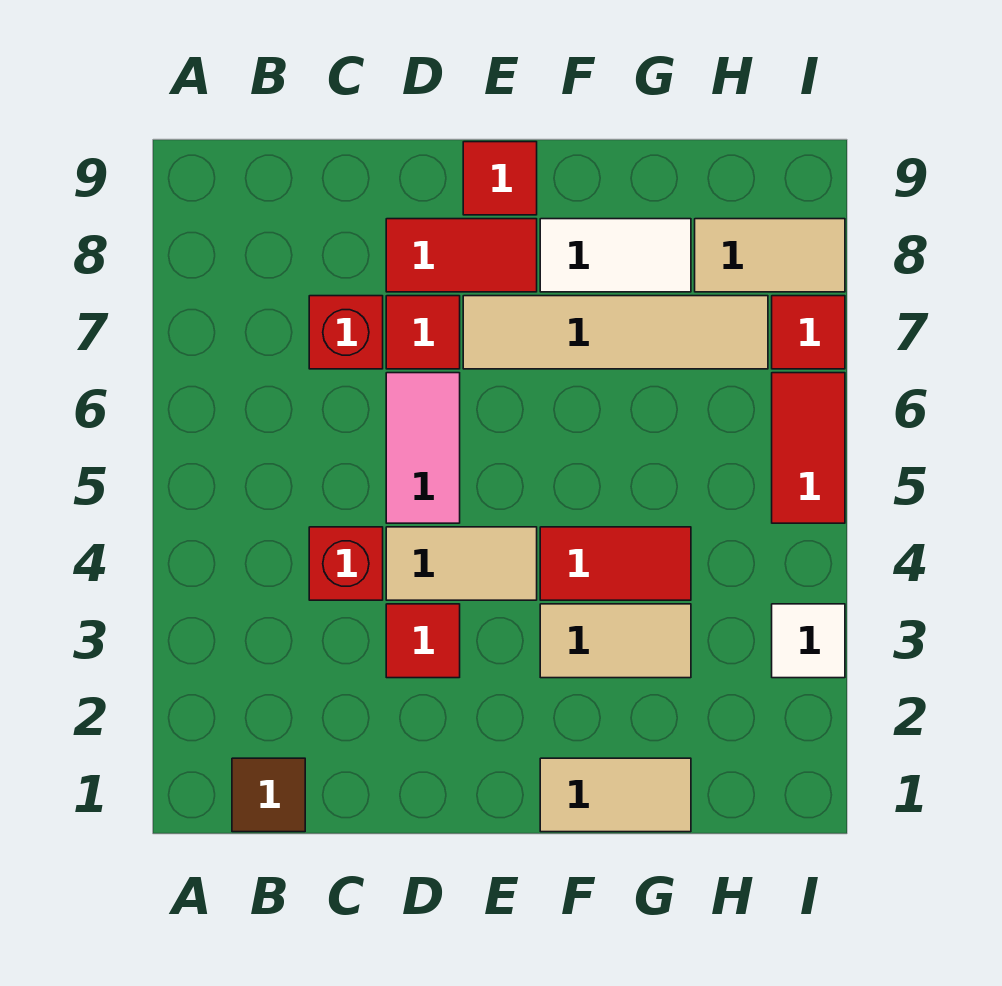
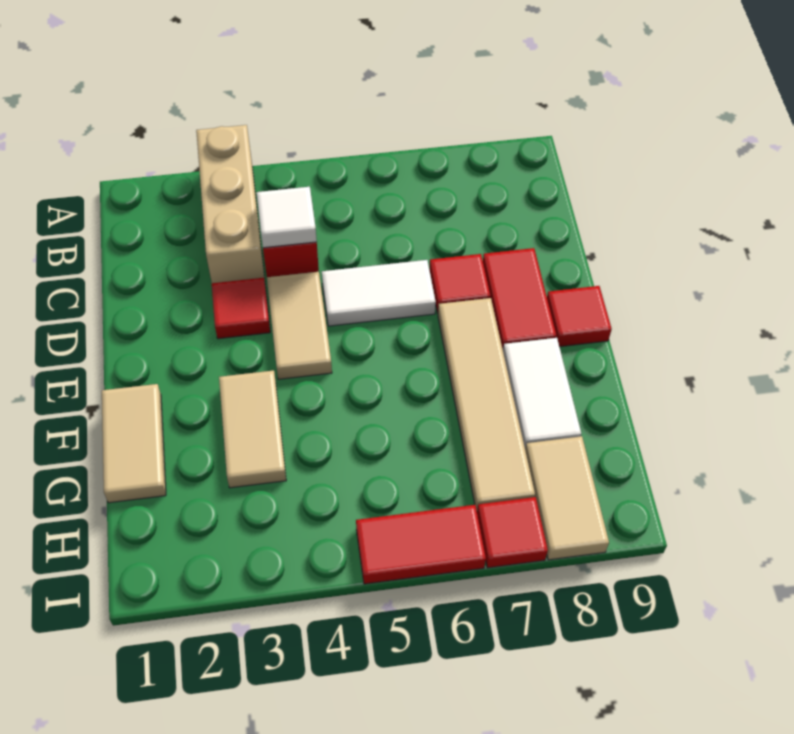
none -> tan 1x3 brick [196,125,265,283]
brown 1x1 tile [232,758,305,832] -> none
red 1x1 brick [309,296,383,369] -> none
pink 1x2 tile [386,373,460,523] -> white 1x2 tile [322,260,436,326]
red 1x2 tile [540,527,691,600] -> none
white 1x1 tile [772,604,845,678] -> white 1x1 tile moved to [257,187,317,248]

